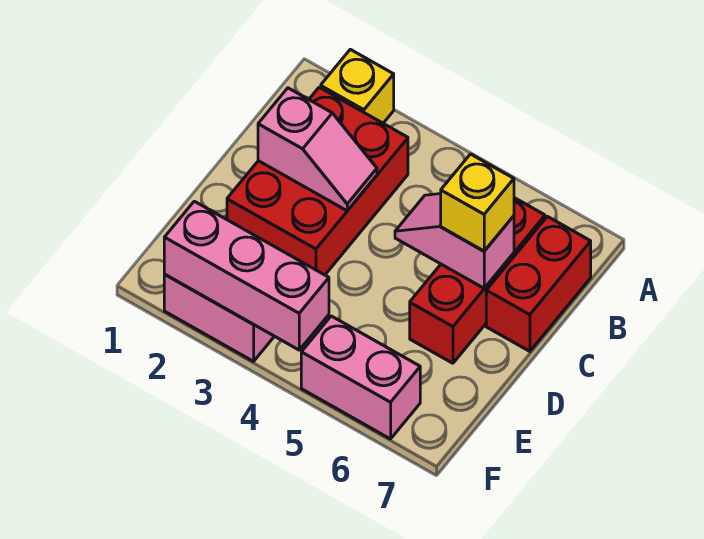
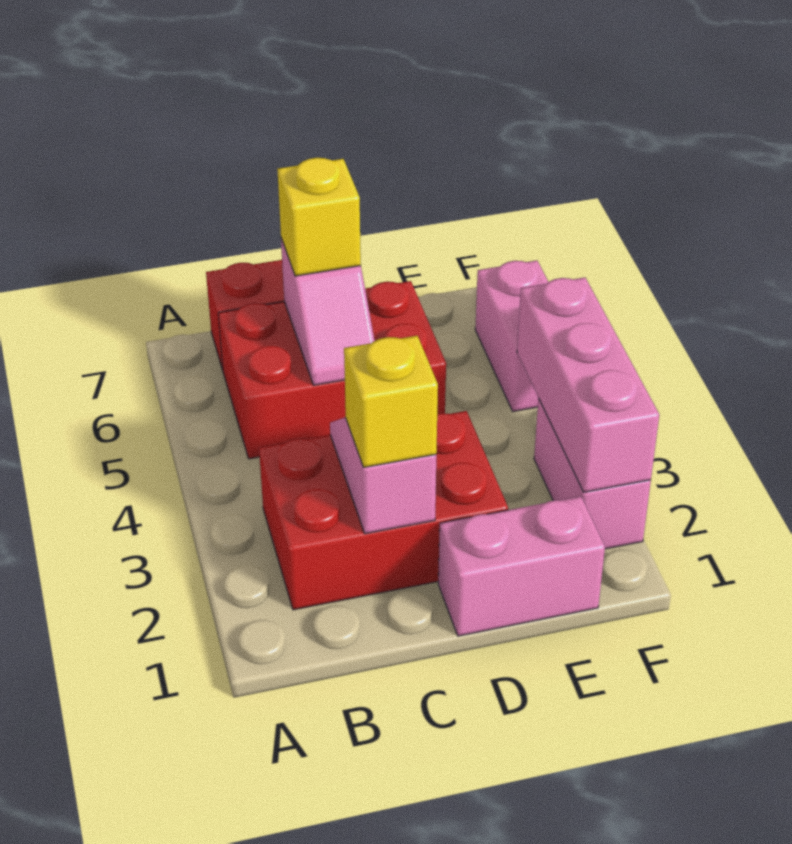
yellow 1x1 brick [321,49,394,123] -> yellow 1x1 brick moved to [344,336,438,468]
red 1x3 brick [410,198,545,363] -> red 2x3 brick [218,281,446,459]
none -> pink 1x2 brick [438,496,605,636]

